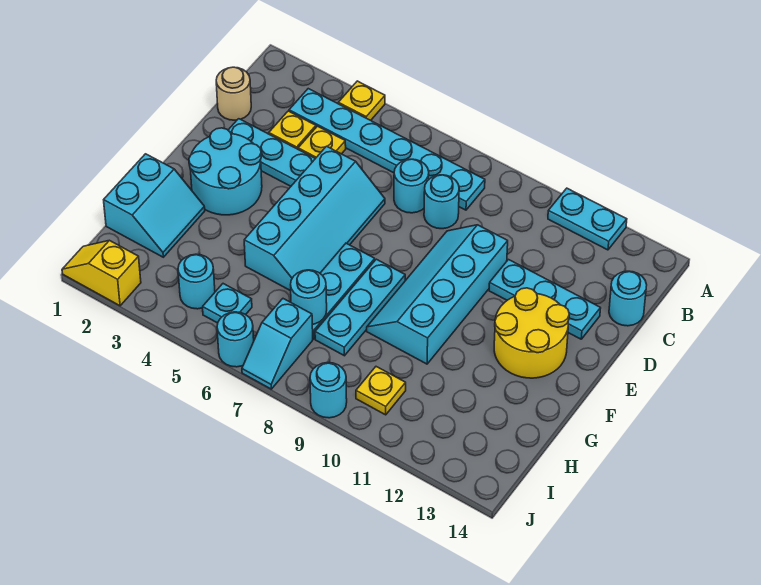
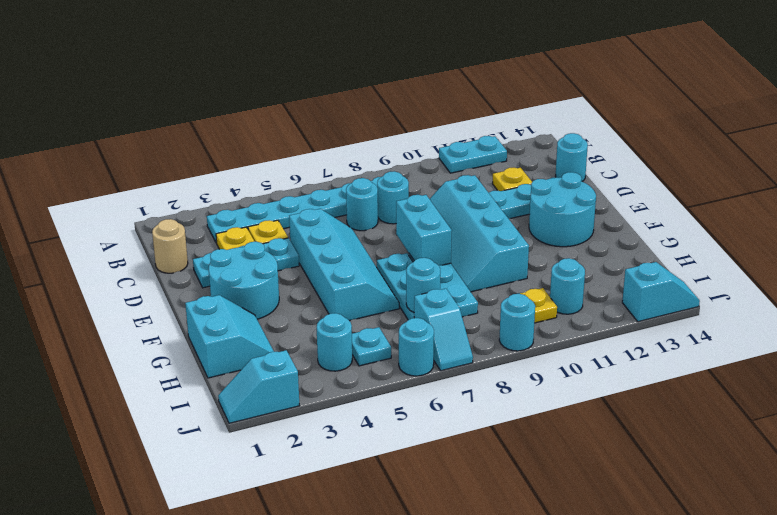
yellow 1x1 plate [338,81,385,120] -> yellow 1x1 plate moved to [493,168,532,191]
none -> cyan 1x2 brick [396,195,452,266]
yellow 2x2 round brick [494,288,569,378] -> cyan 2x2 round brick [529,172,596,247]
none -> cyan 1x1 round brick [550,258,585,314]
yellow 1x2 slope [62,240,141,306] -> cyan 1x2 slope [218,350,299,423]
none -> cyan 1x2 slope [622,262,700,322]

